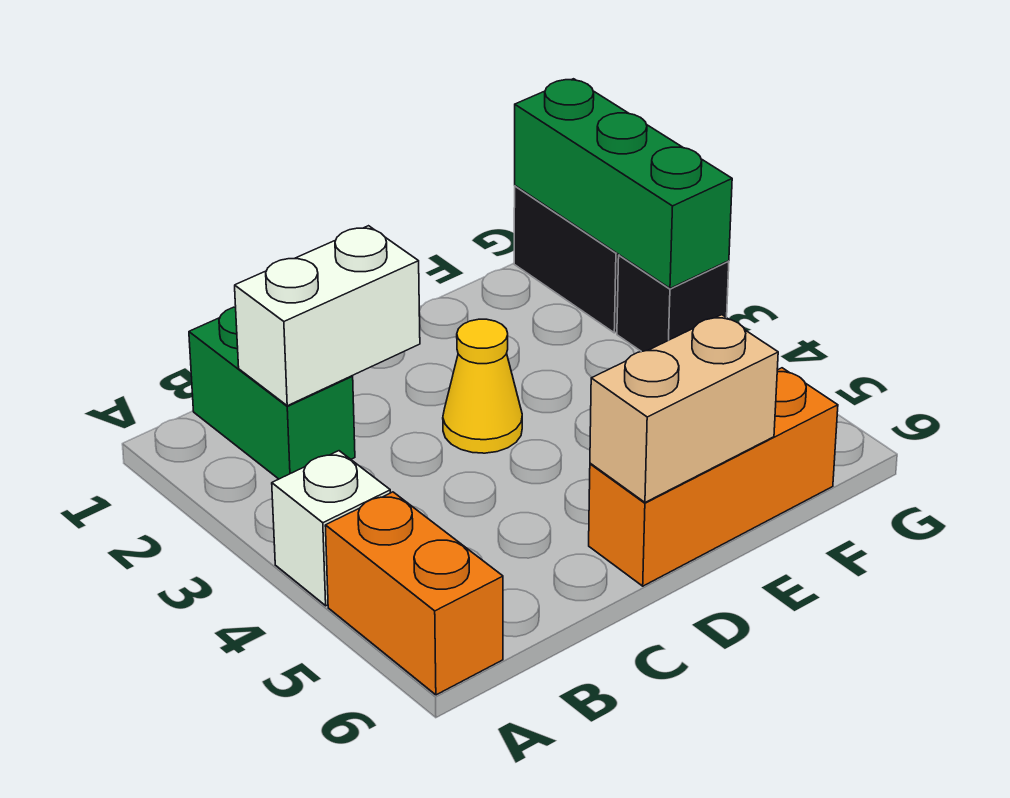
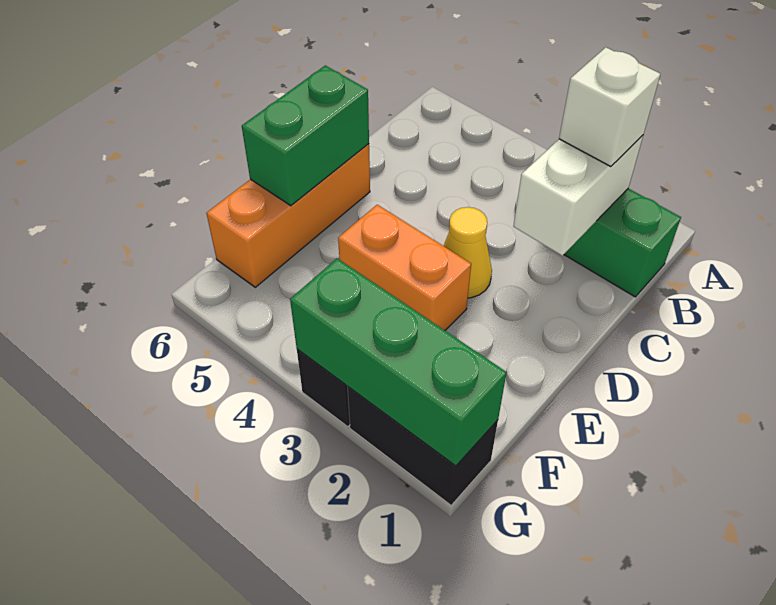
white 1x1 brick [272,451,391,606] -> white 1x1 brick moved to [559,47,661,167]
orange 1x2 brick [325,492,503,695] -> orange 1x2 brick moved to [338,205,471,330]
tan 1x2 brick [590,315,778,502] -> green 1x2 brick [242,65,369,206]

